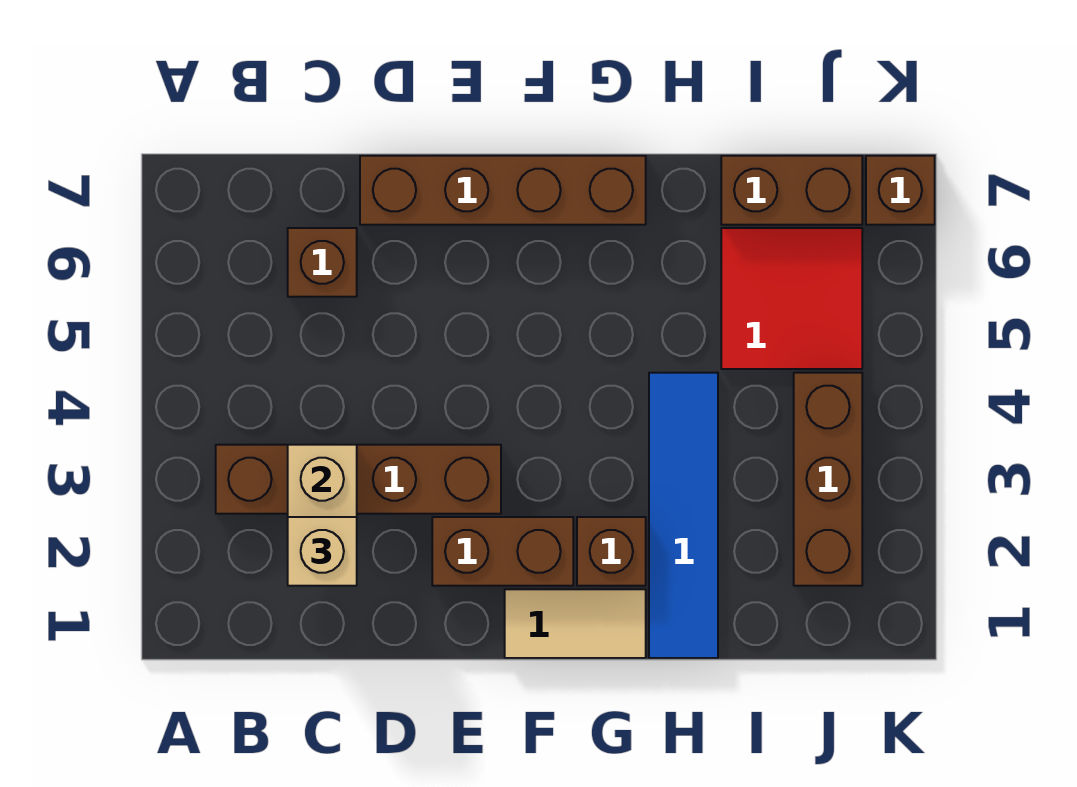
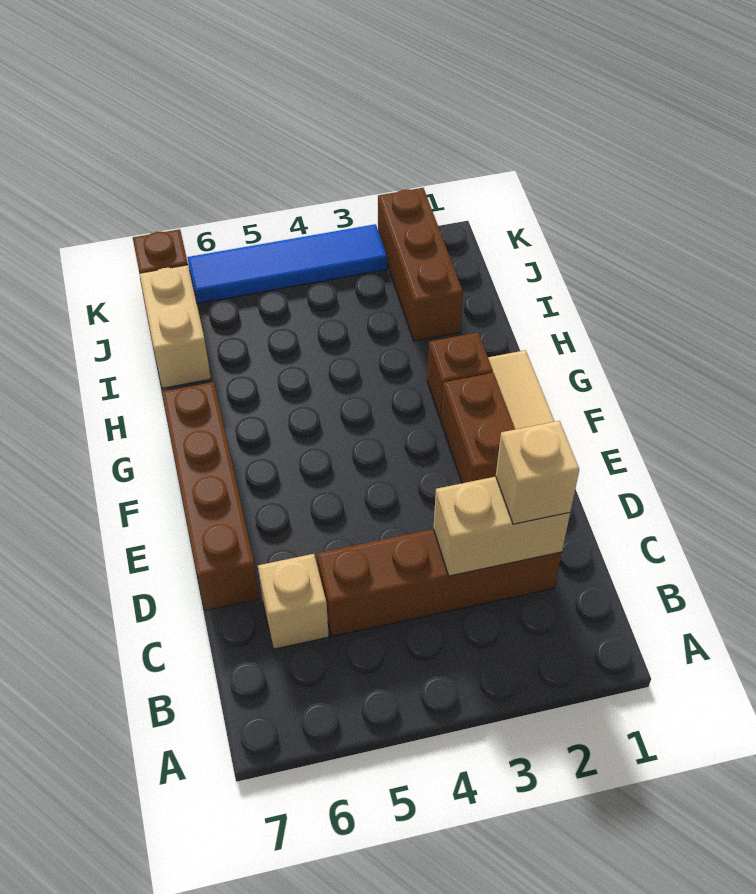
brown 1x4 brick [216,445,501,514] -> brown 1x4 brick turned to [317,529,562,636]
brown 1x1 brick [288,228,357,297] -> tan 1x1 brick [258,554,329,649]
blue 1x4 tile [649,373,718,658] -> blue 1x4 tile moved to [187,224,387,304]
red 2x2 tile [721,228,862,369] -> none
brown 1x2 brick [721,156,862,225] -> tan 1x2 brick [139,265,211,388]
brown 1x3 brick [794,373,862,586] -> brown 1x3 brick turned to [378,188,463,341]

